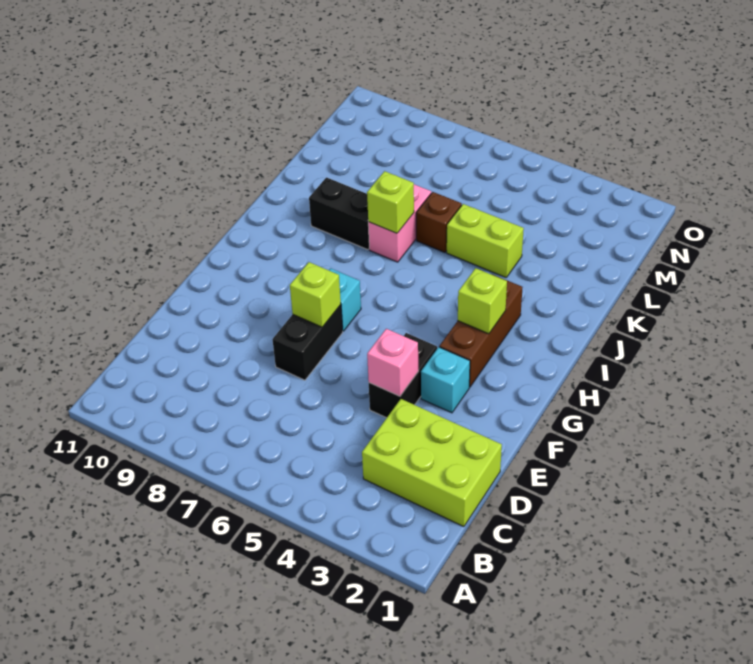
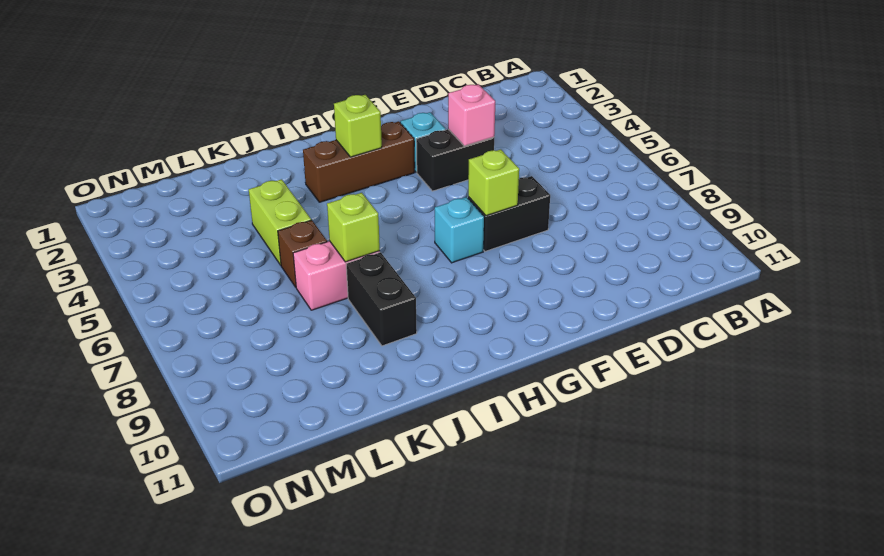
lime 2x3 brick [362,399,502,527] -> none

